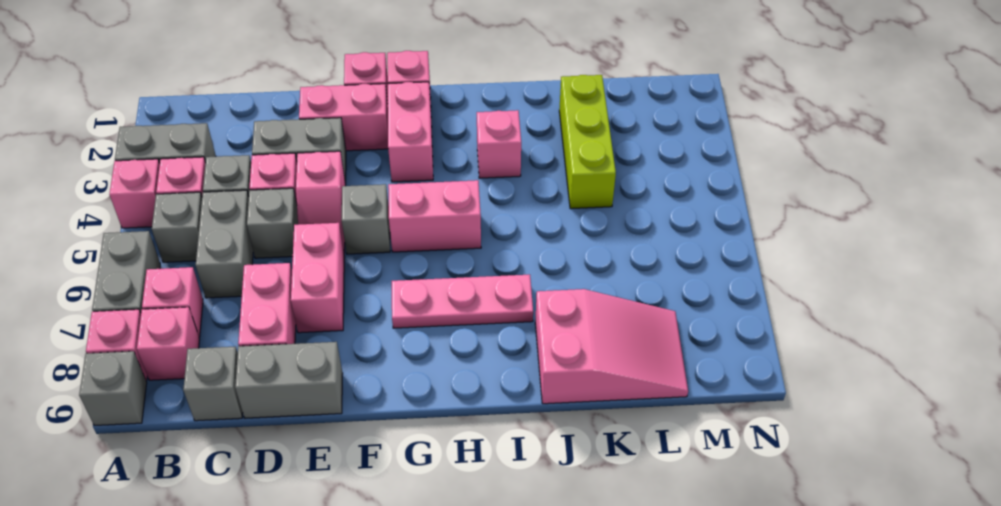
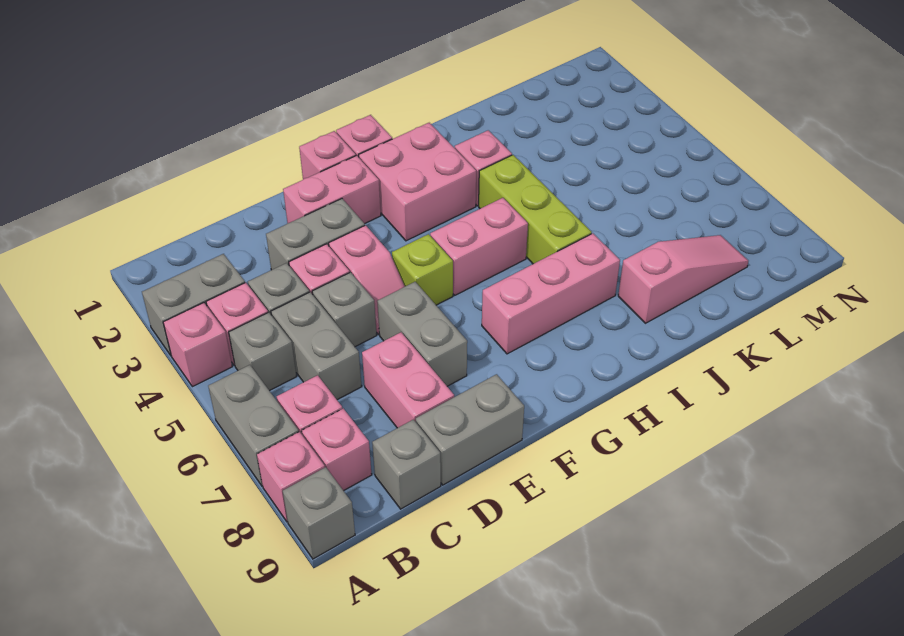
pink 1x2 brick [291,223,344,333] -> grey 1x2 brick [377,282,467,386]
grey 1x1 brick [342,184,390,254] -> lime 1x1 brick [392,234,453,305]
pink 1x2 brick [387,82,433,182] -> pink 2x2 brick [359,123,476,241]
pink 1x3 plate [392,275,533,328] -> pink 1x3 brick [482,233,620,354]
pink 2x3 slope [535,289,688,404] -> pink 1x3 slope [618,235,748,323]
lime 1x3 brick [559,75,616,209] -> lime 1x3 brick moved to [479,155,592,264]

